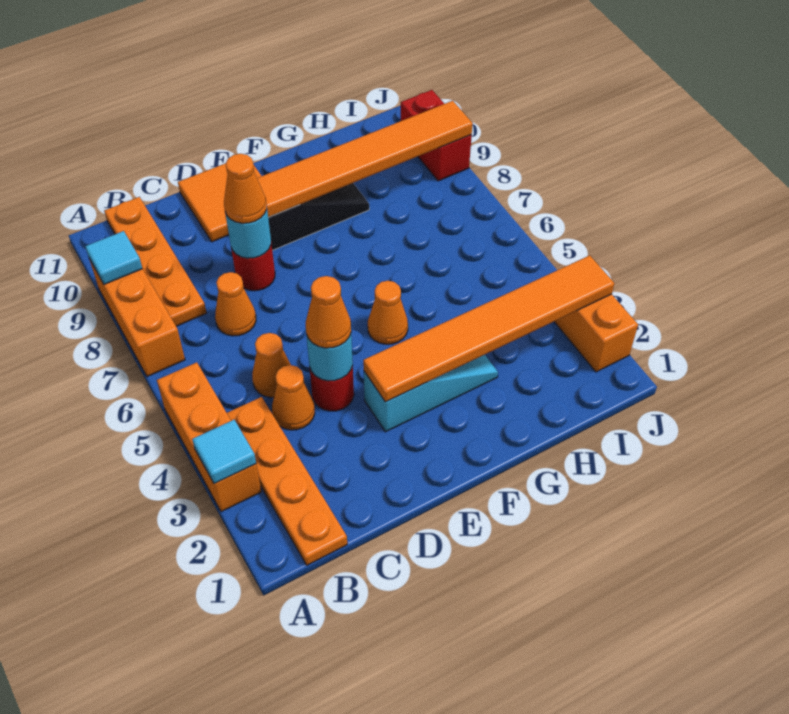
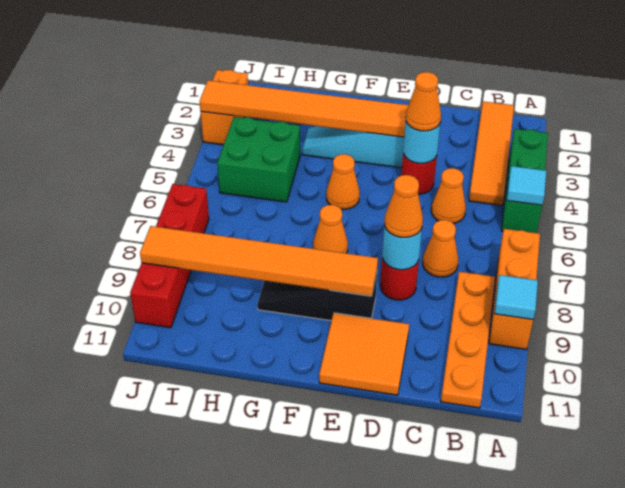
orange 1x3 brick [157,362,261,512] -> green 1x3 brick [501,129,548,233]
cyan 1x1 tile [192,420,256,484] -> cyan 1x1 tile moved to [507,166,546,205]
orange 1x4 plate [227,397,347,565] -> orange 1x4 tile [469,101,514,206]
orange 1x1 cone [272,365,315,430] -> orange 1x1 cone moved to [313,205,348,253]
none -> green 2x2 brick [217,117,300,202]
red 1x2 brick [401,90,472,181] -> red 1x4 brick [130,184,209,328]

